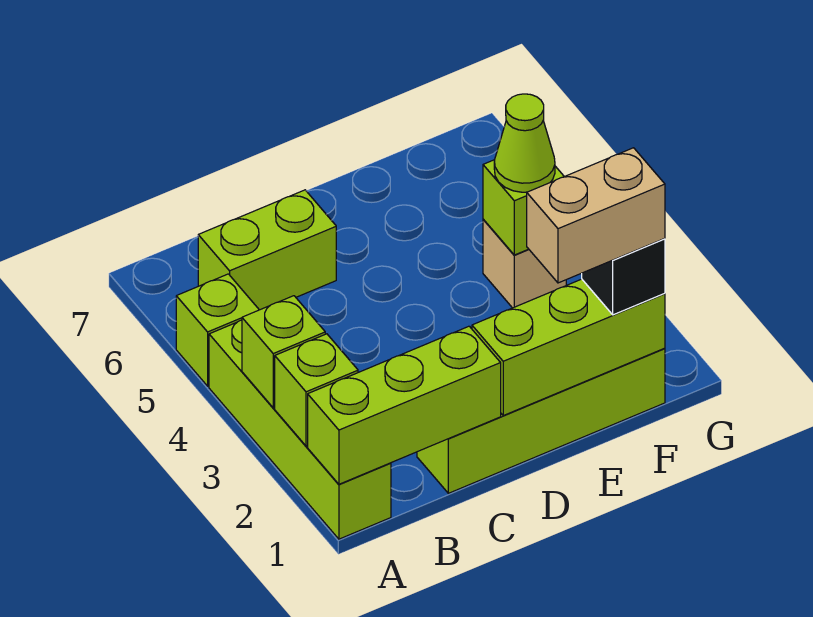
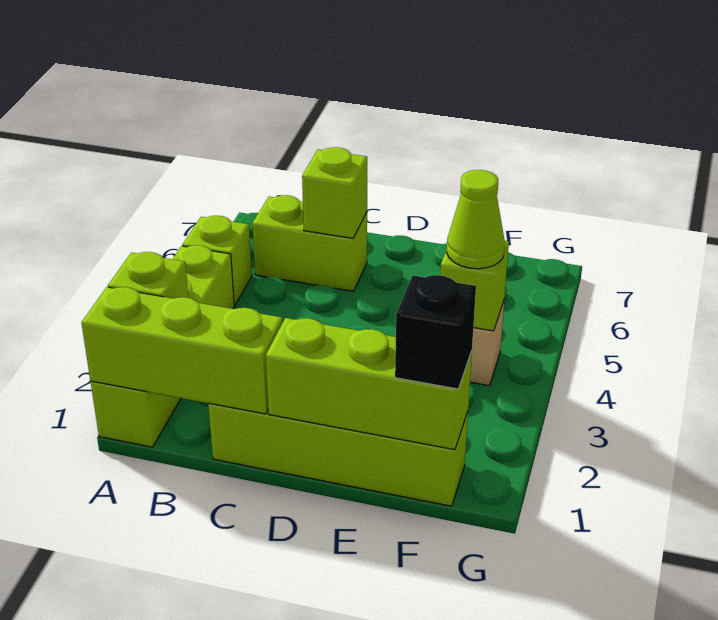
lime 1x1 brick [242,296,325,408] -> lime 1x1 brick moved to [302,147,367,238]
tan 1x2 brick [527,148,665,283] -> none

